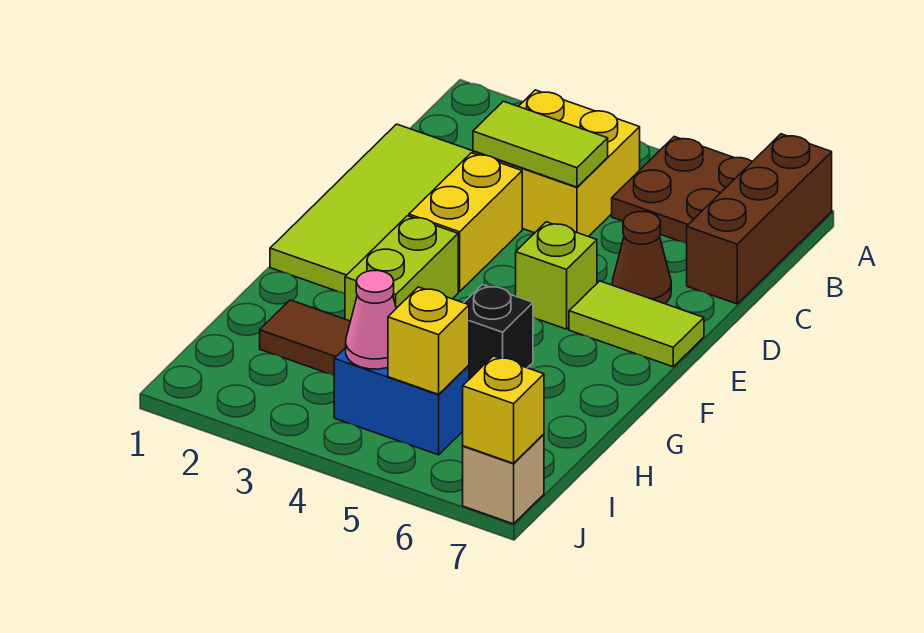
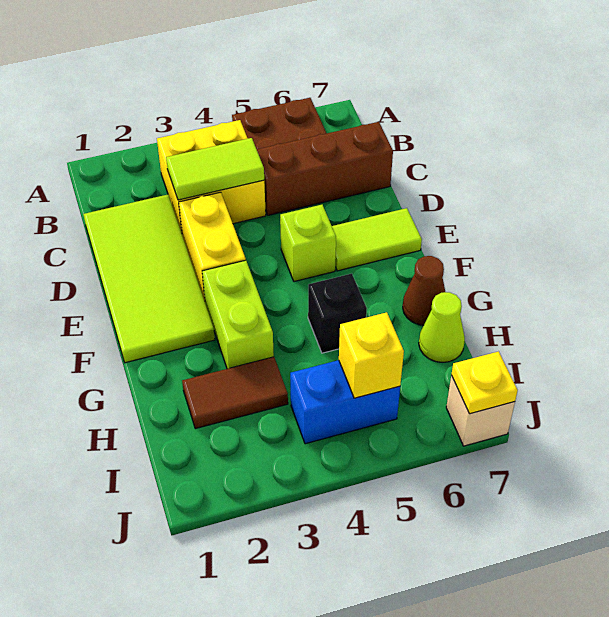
brown 1x3 brick [687,134,832,304] -> brown 1x3 brick turned to [257,122,393,215]
brown 1x1 cone [612,212,671,304] -> brown 1x1 cone moved to [403,256,445,325]
none -> lime 1x1 cone [419,292,465,362]
pink 1x1 cone [346,271,396,369] -> none
yellow 1x1 brick [463,356,544,463] -> yellow 1x1 plate [451,352,518,414]

